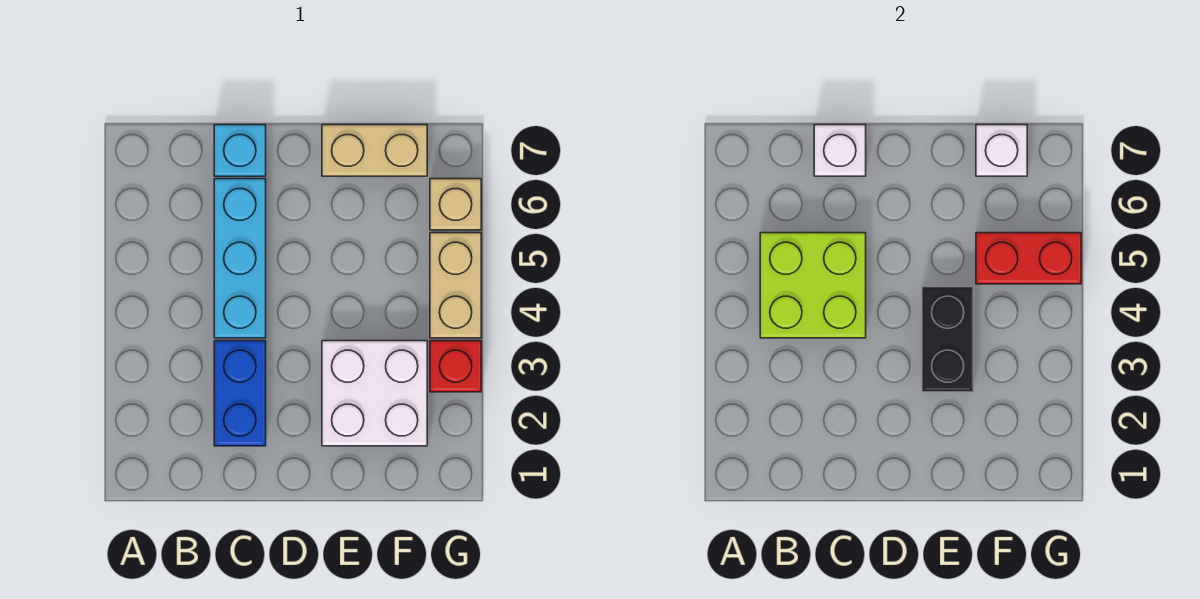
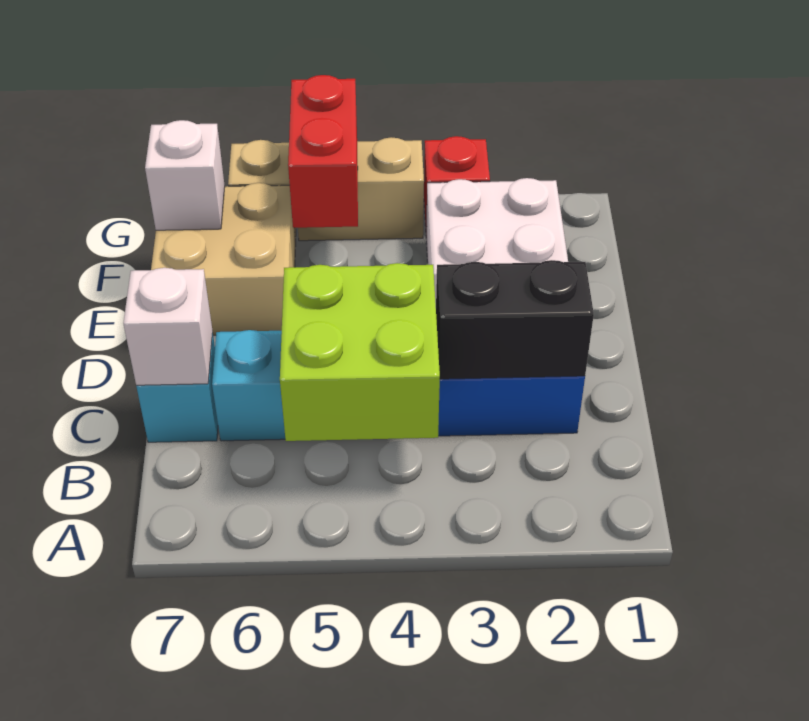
black 1x2 brick [922,287,973,392] -> black 1x2 brick moved to [436,260,594,379]
tan 1x2 brick [322,125,427,176] -> tan 2x2 brick [151,183,296,335]

